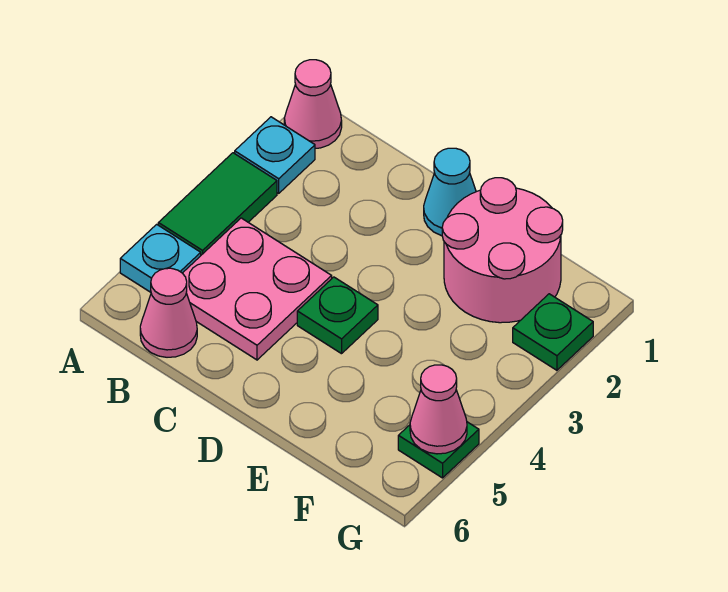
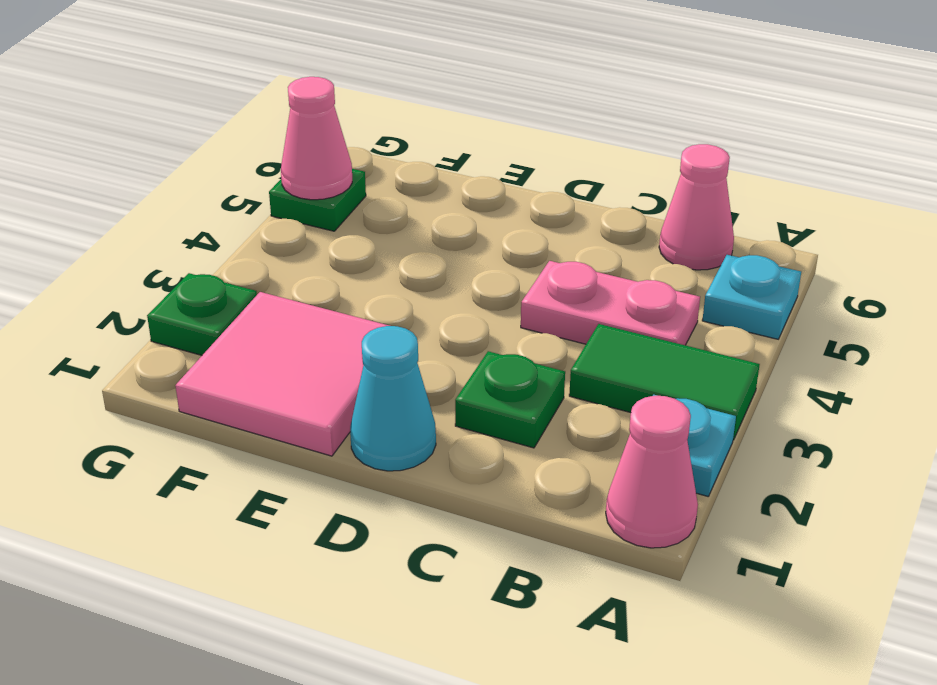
green 1x2 tile [158,153,277,255] -> green 1x2 tile turned to [569,324,760,440]
pink 2x2 plate [183,218,332,360] -> pink 1x2 plate [521,261,700,345]
green 1x1 plate [297,277,378,354] -> green 1x1 plate moved to [455,351,565,448]
pink 2x2 round brick [442,178,563,323] -> pink 2x2 tile [175,292,389,456]

